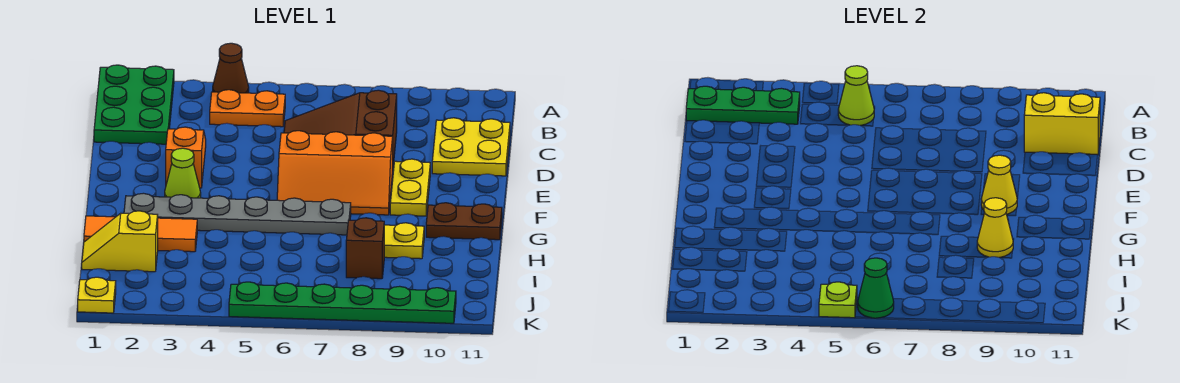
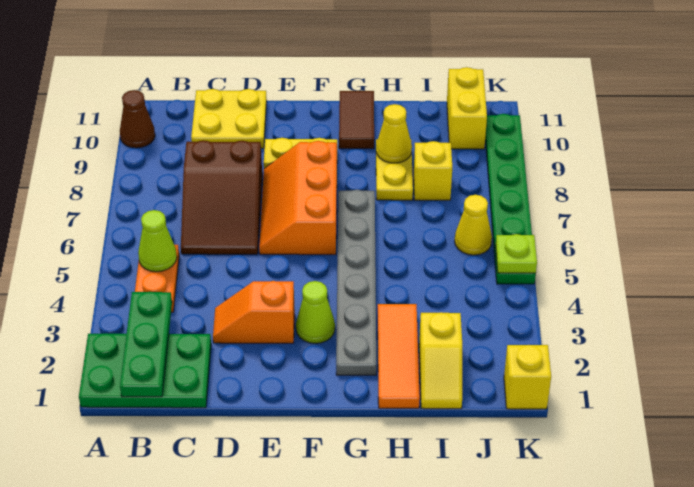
brown 1x1 cone [213,43,249,93] -> brown 1x1 cone moved to [120,90,155,148]
yellow 1x2 brick [1024,93,1100,154] -> yellow 1x2 brick moved to [447,67,487,149]
orange 2x3 slope [277,131,393,215] -> orange 2x3 slope turned to [259,141,337,255]
yellow 1x1 cone [981,155,1017,214] -> yellow 1x1 cone moved to [455,195,492,255]
brown 1x2 plate [426,203,502,240] -> brown 1x2 tile [339,91,374,149]
brown 1x1 brick [346,218,384,279] -> yellow 1x1 brick [414,141,452,200]
yellow 1x1 plate [78,277,116,313] -> yellow 1x1 brick [504,345,551,409]
green 1x1 cone [858,258,894,318] -> none

